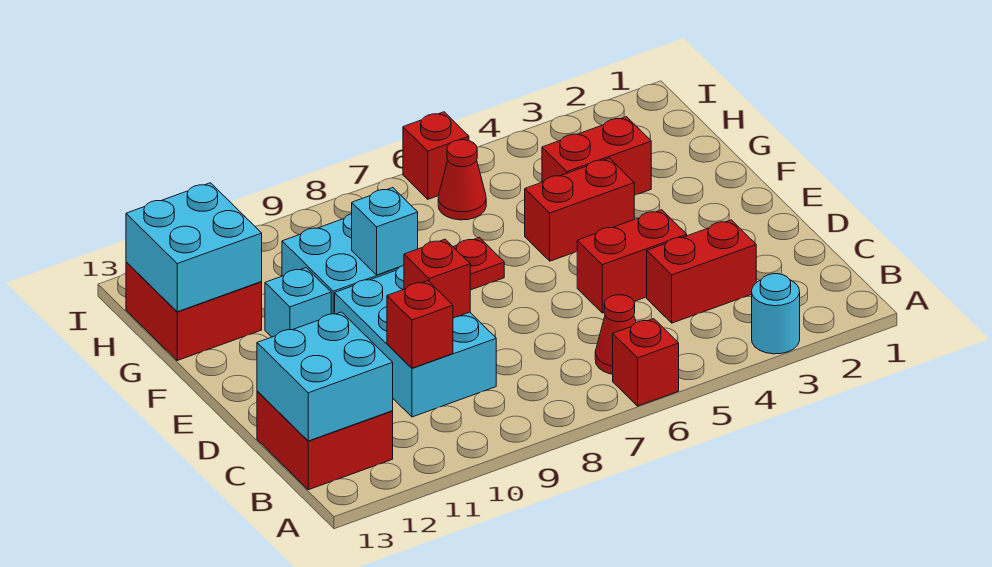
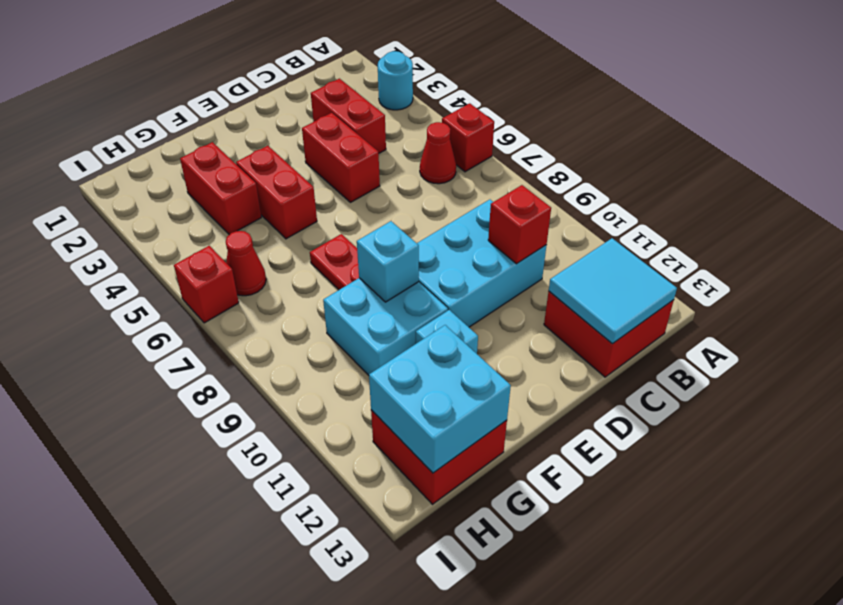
cyan 2x2 brick [257,312,393,441] -> cyan 2x2 tile [549,238,677,344]
red 1x1 brick [404,239,470,318] -> none

